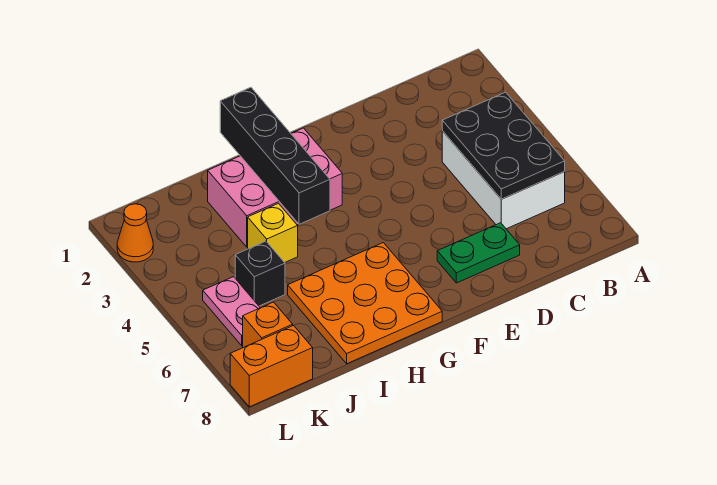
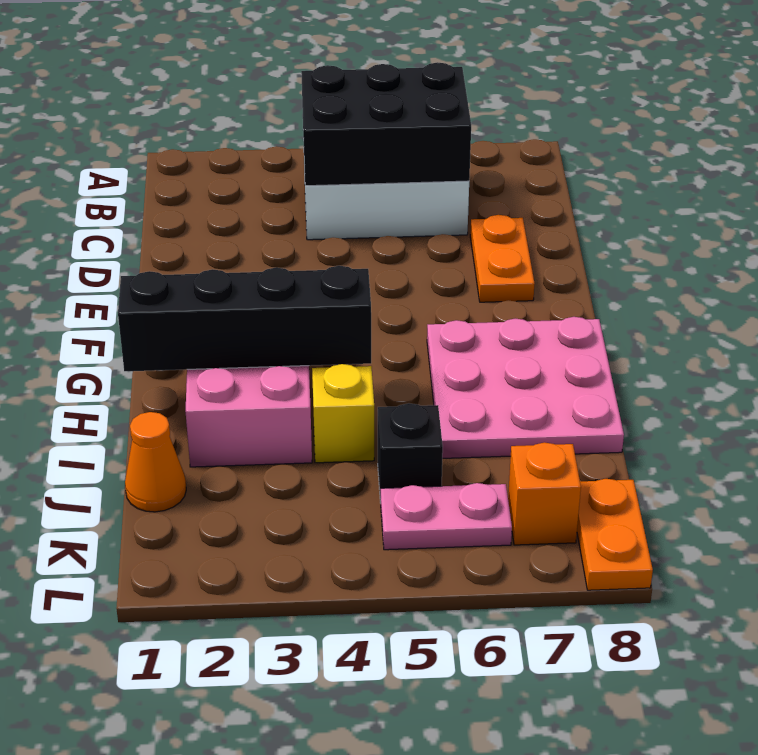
black 2x3 plate [442,92,565,199] -> black 2x3 brick [301,62,471,186]
green 1x2 plate [437,223,520,283] -> orange 1x2 plate [470,215,535,302]
orange 3x3 plate [288,243,442,364] -> pink 3x3 plate [427,317,624,458]
orange 1x2 brick [230,325,313,407] -> orange 1x2 plate [577,479,653,590]
orange 1x1 cone [117,204,153,262] -> orange 1x1 cone moved to [125,412,186,512]

